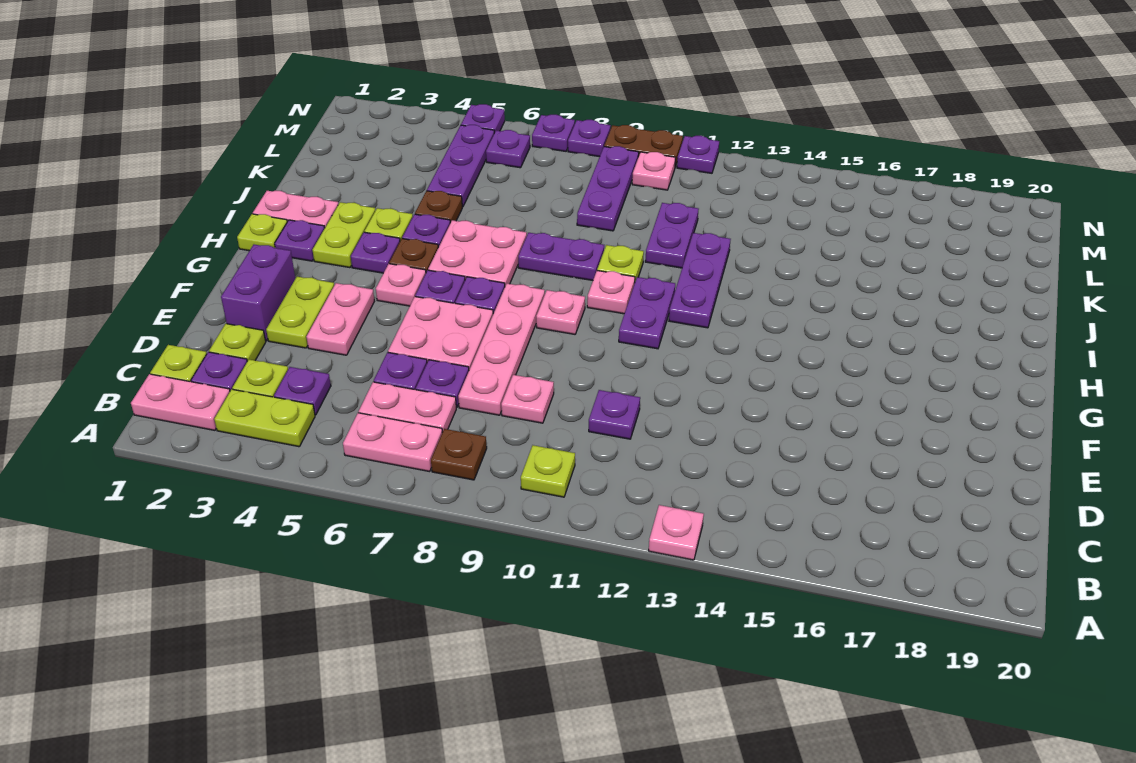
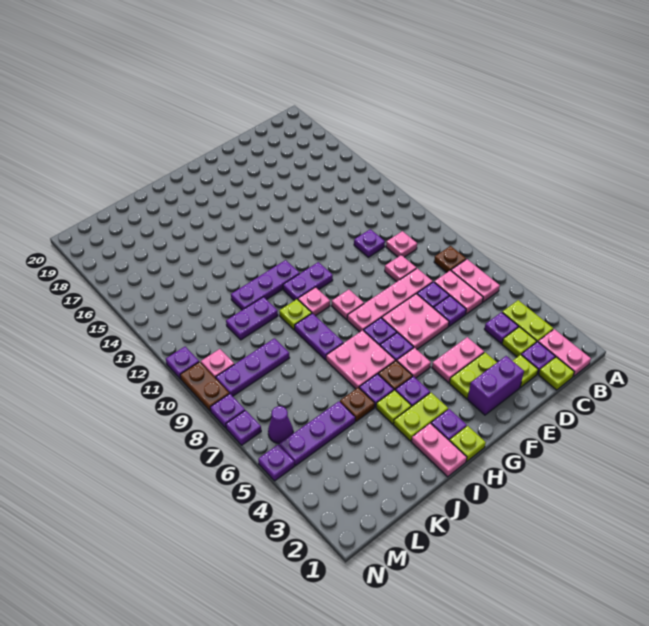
pink 1x1 plate [649,505,704,560] -> pink 1x1 plate moved to [386,231,417,257]
lime 1x1 plate [521,445,575,497] -> none
purple 1x1 plate [486,130,530,168] -> purple 1x1 cone [268,406,293,444]

